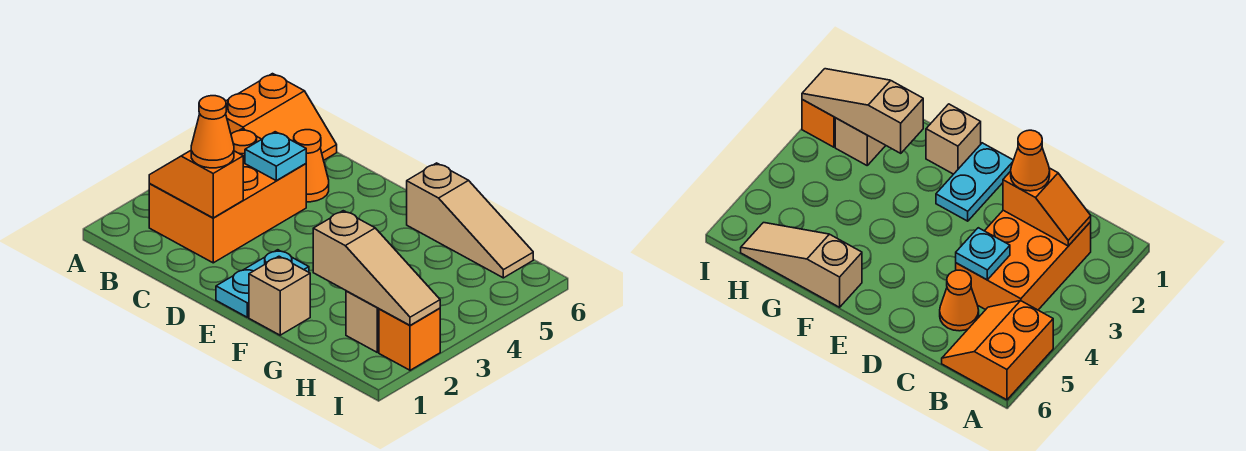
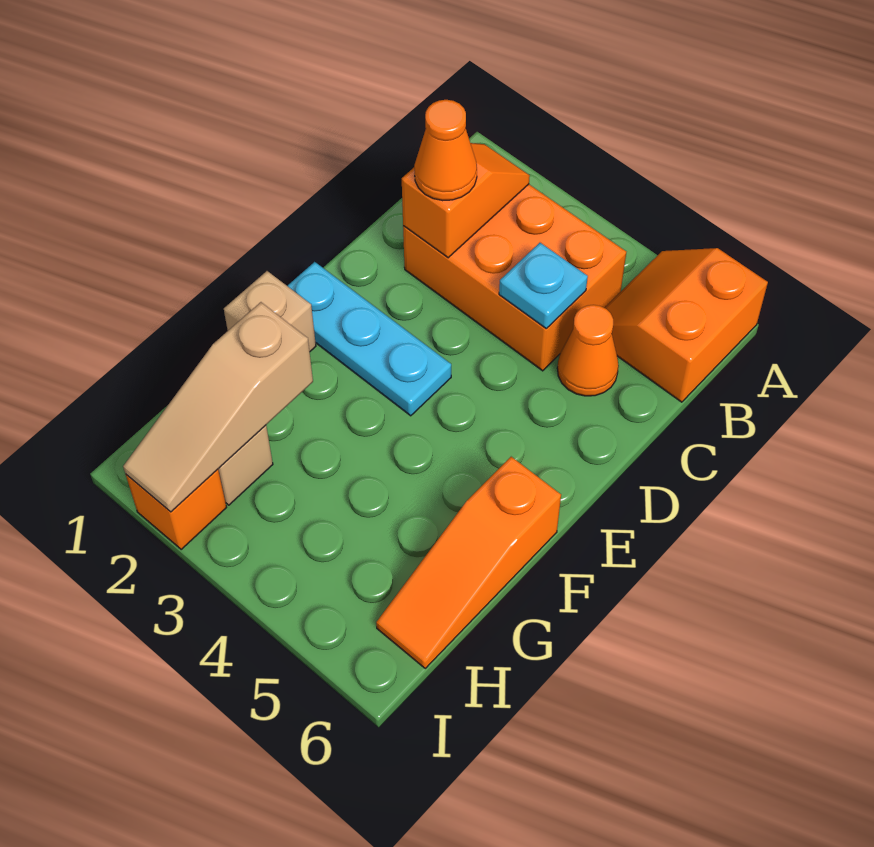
orange 2x2 slope [226,74,337,160] -> orange 2x2 slope turned to [605,248,768,402]
cyan 1x2 plate [216,250,309,317] -> cyan 1x3 plate [288,262,451,416]
tan 1x3 slope [407,163,533,278] -> orange 1x3 slope [376,457,561,668]

